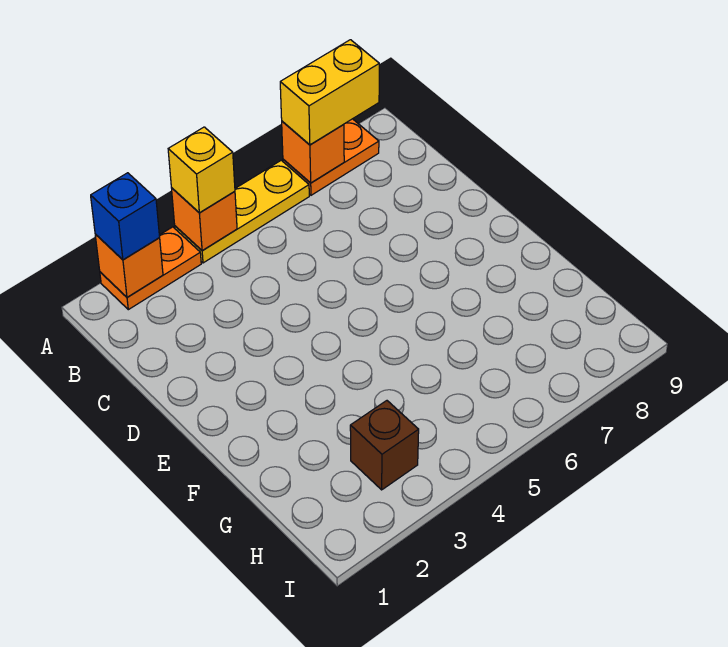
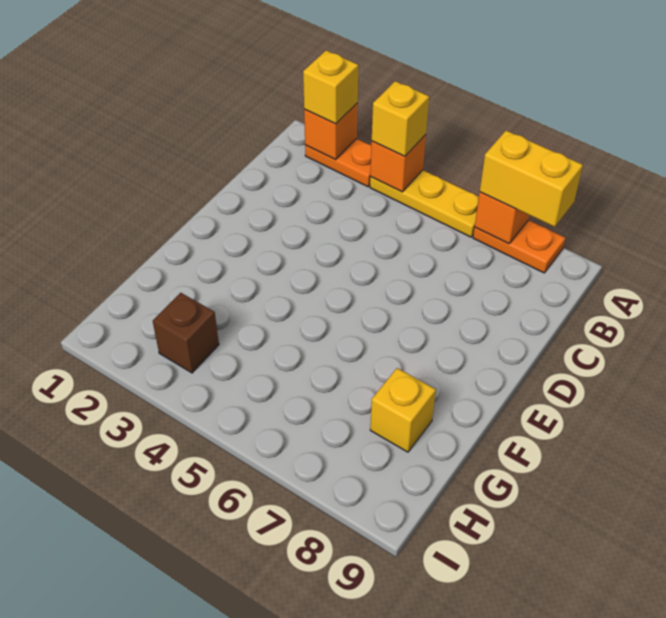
blue 1x1 brick [91,173,160,260] -> yellow 1x1 brick [303,50,358,124]
none -> yellow 1x1 brick [370,368,436,452]

